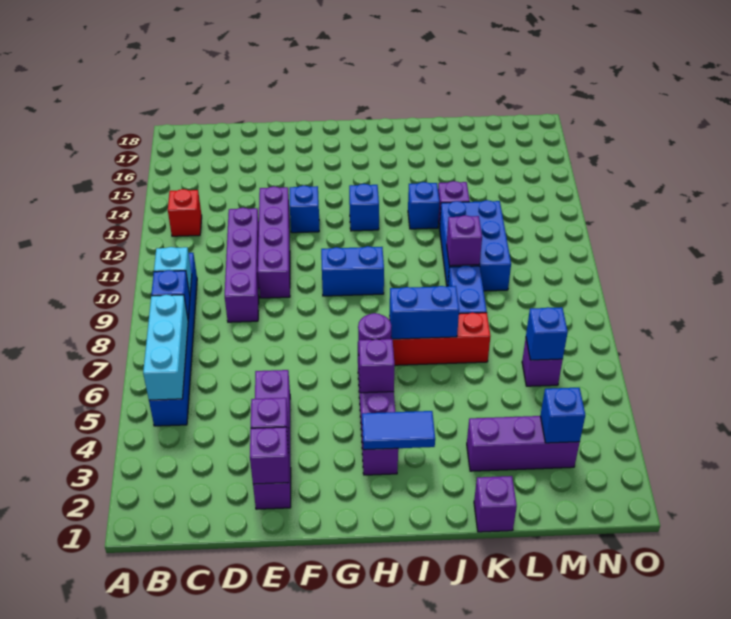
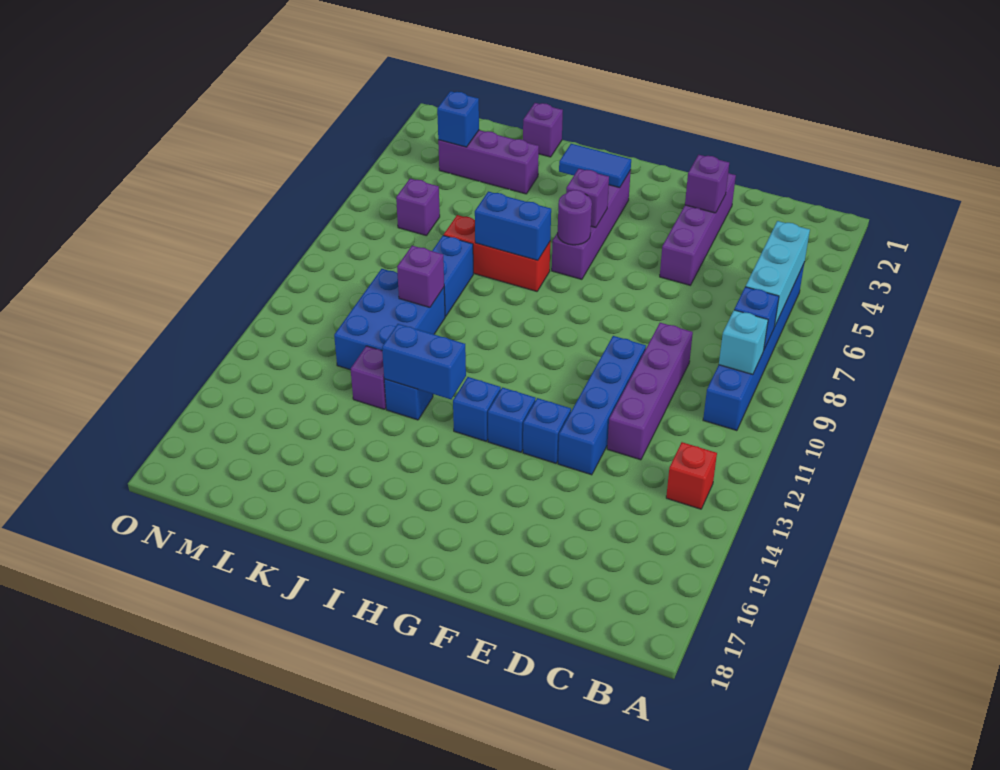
purple 1x1 brick [250,427,289,484] -> none
purple 1x4 brick [258,186,290,298] -> blue 1x4 brick [558,336,646,475]
blue 1x2 brick [321,246,384,296] -> blue 1x2 brick moved to [382,324,466,399]
blue 1x1 brick [526,307,568,360] -> blue 1x1 brick moved to [488,387,536,452]

